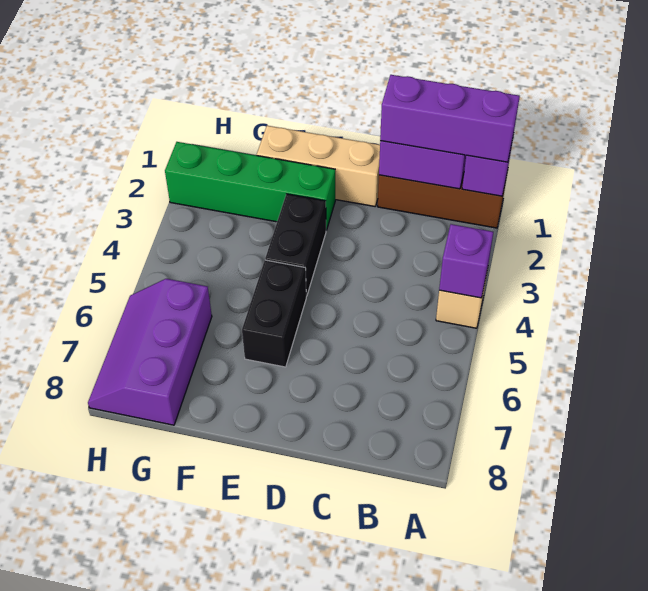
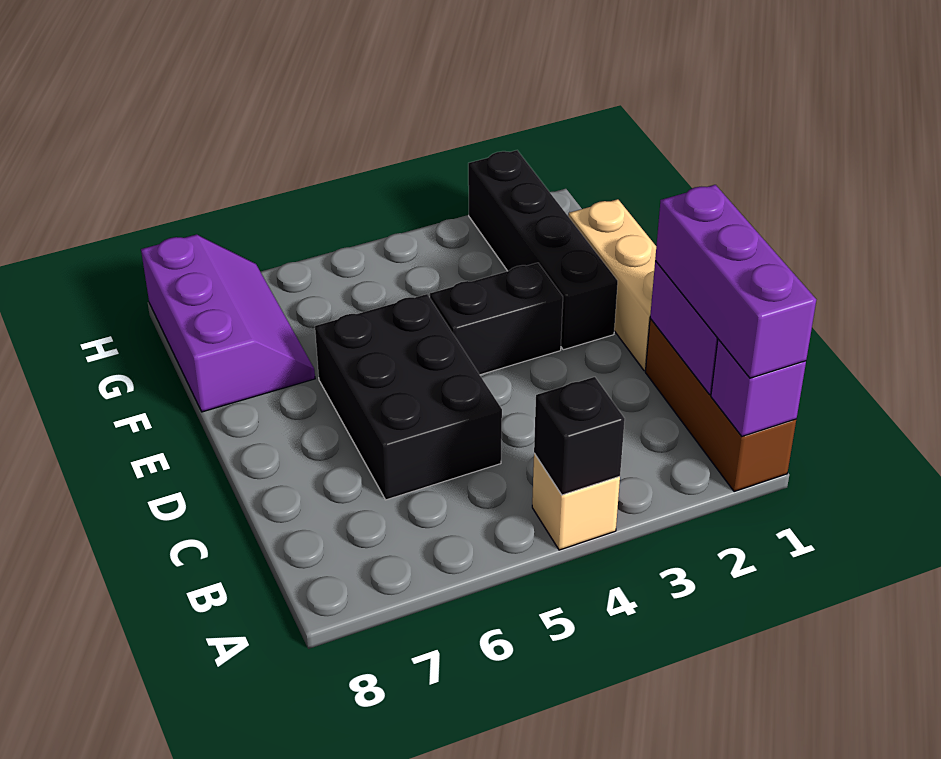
purple 1x1 brick [439,224,493,298] -> black 1x1 brick [534,377,625,495]
green 1x4 brick [165,142,335,230] -> black 1x4 brick [468,150,618,350]
black 1x2 brick [242,260,306,367] -> black 2x3 brick [315,294,502,500]
purple 2x3 slope [88,279,212,425] -> purple 2x3 slope turned to [141,234,315,412]

